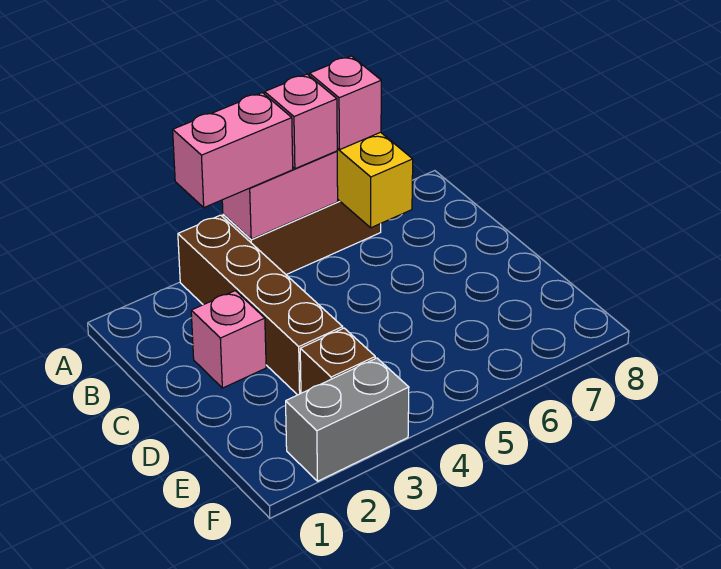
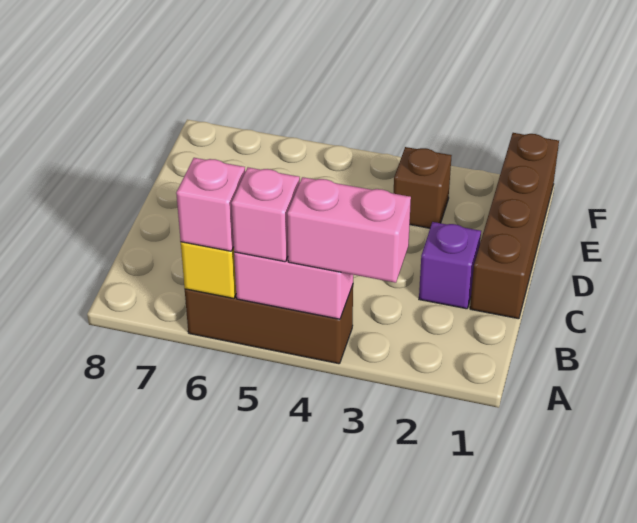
brown 1x4 brick [178,215,343,395] -> brown 1x4 brick moved to [470,133,559,319]
pink 1x1 brick [191,291,266,388] -> purple 1x1 brick [419,222,481,309]
grey 1x2 brick [286,358,409,481] -> none

